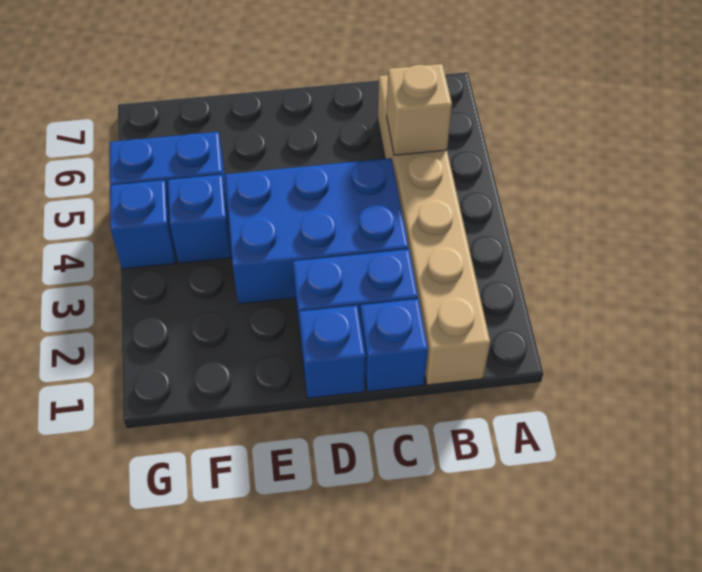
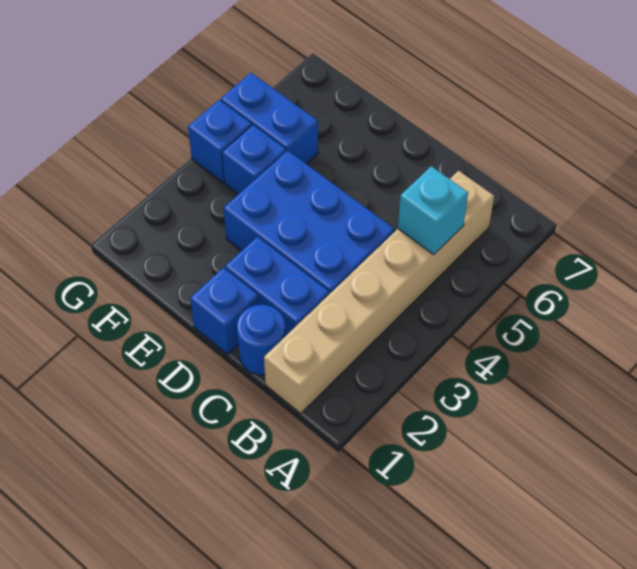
tan 1x1 brick [387,64,452,155] -> cyan 1x1 brick [398,166,468,254]
blue 1x1 brick [360,299,428,392] -> blue 1x1 round brick [237,305,285,375]

